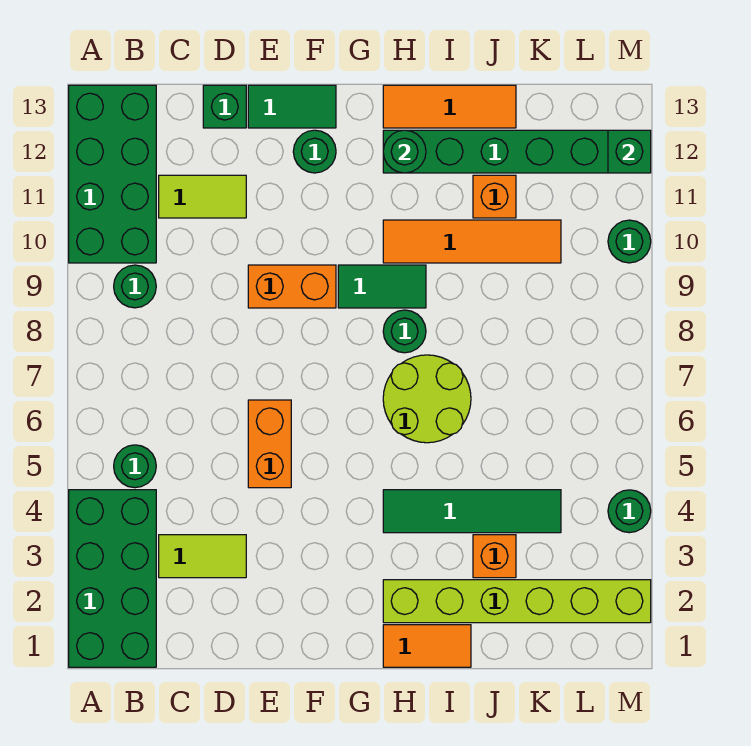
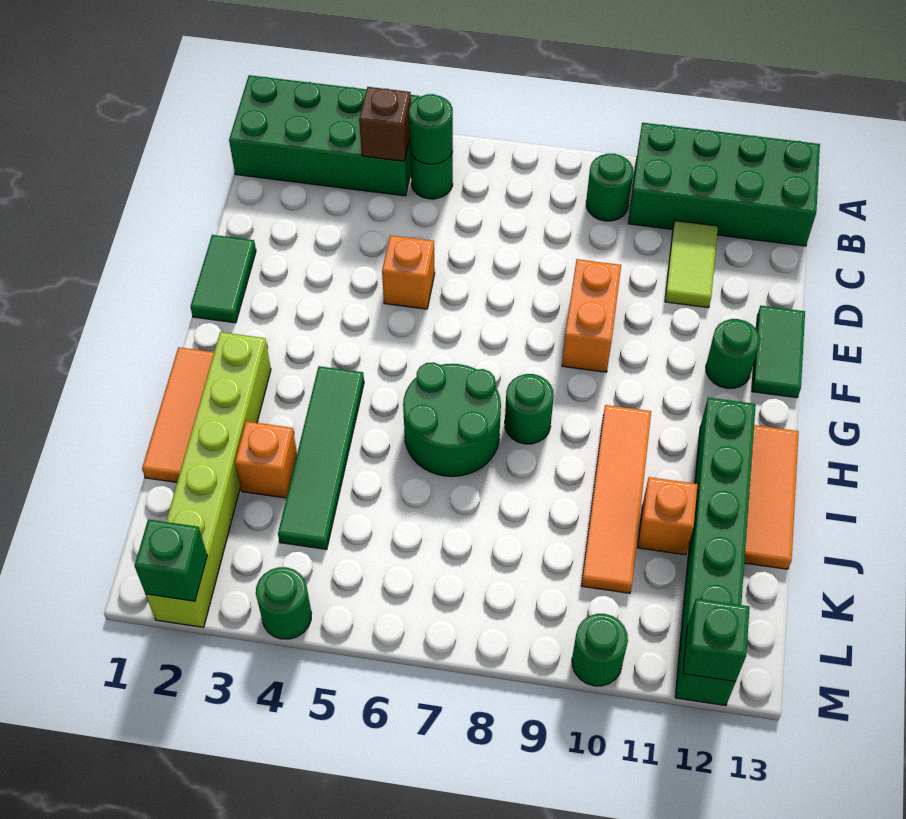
none -> brown 1x1 brick [359,87,411,161]
lime 1x2 tile [159,535,246,578] -> none
green 1x1 brick [203,85,246,128] -> green 1x1 brick moved to [135,519,207,601]
orange 1x2 brick [248,400,291,488] -> orange 1x1 brick [382,235,435,309]
green 1x2 tile [338,265,426,308] -> green 1x2 tile moved to [190,235,256,323]
orange 1x2 tile [383,625,471,667] -> orange 1x3 tile [142,347,214,482]
lime 2x2 round brick [383,355,471,443] -> green 2x2 round brick [403,362,501,476]
green 1x1 round brick [383,130,426,173] -> green 1x1 round brick moved to [409,94,453,164]

